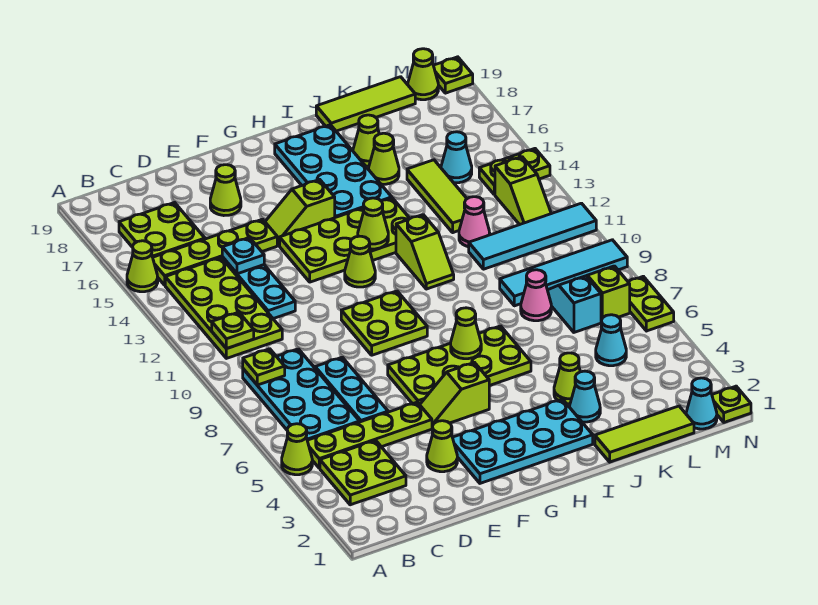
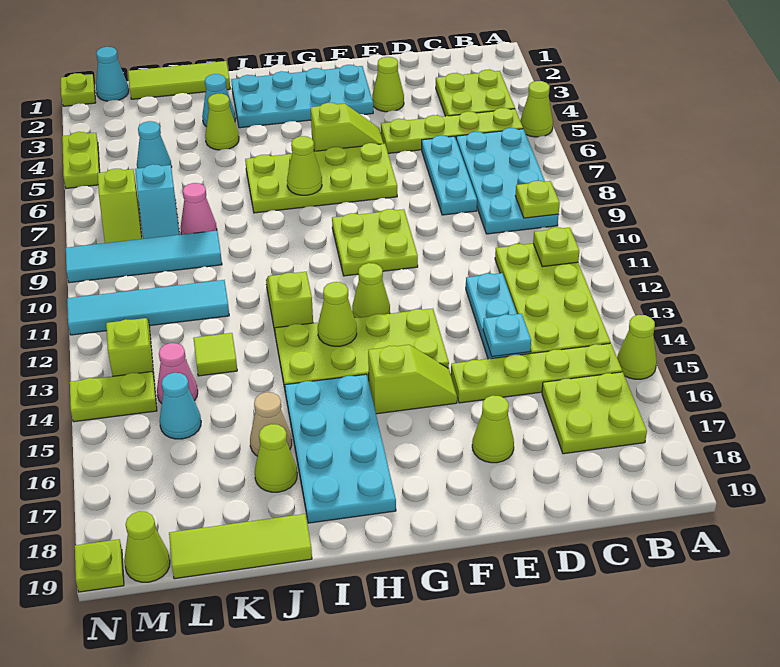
lime 1x1 cone [368,133,399,184] -> tan 1x1 cone [250,392,292,456]
pink 1x1 cone [459,197,490,247] -> pink 1x1 cone moved to [157,343,198,404]
lime 1x3 tile [407,160,467,233] -> lime 1x1 tile [193,333,237,376]
lime 1x2 plate [629,276,674,331] -> lime 1x2 plate moved to [62,132,100,188]

